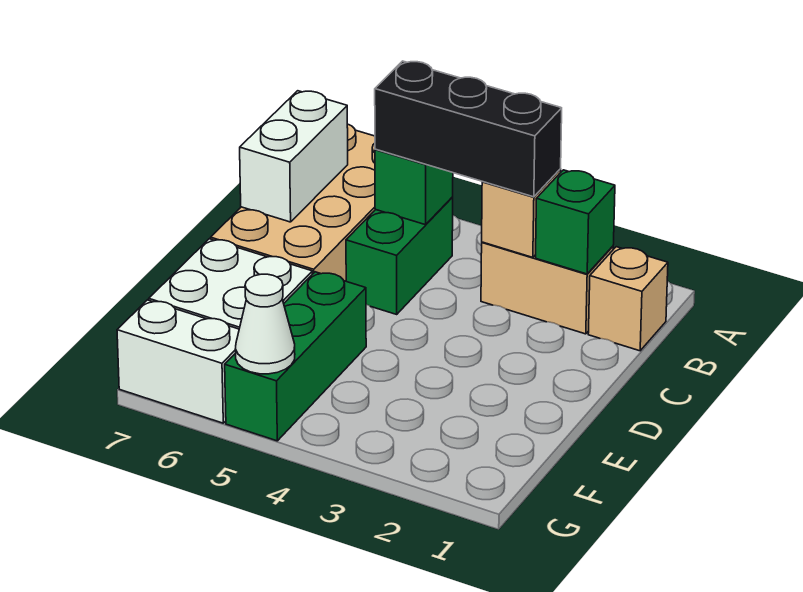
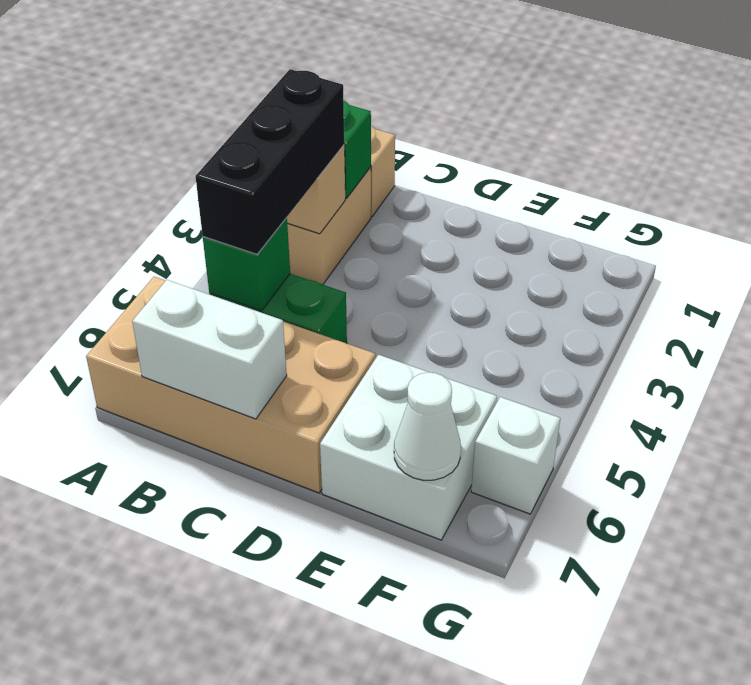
green 1x3 brick [225,272,366,441] -> none
white 1x1 cone [236,274,295,374] -> white 1x1 cone moved to [394,373,461,480]
white 1x2 brick [117,300,239,423] -> white 1x1 brick [471,397,560,514]

